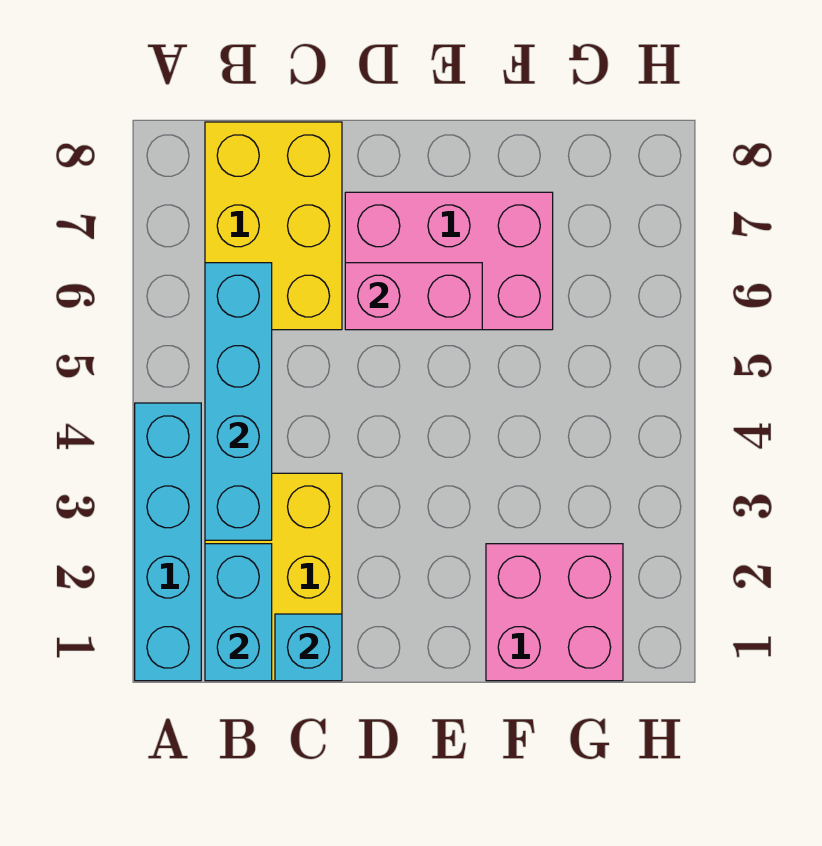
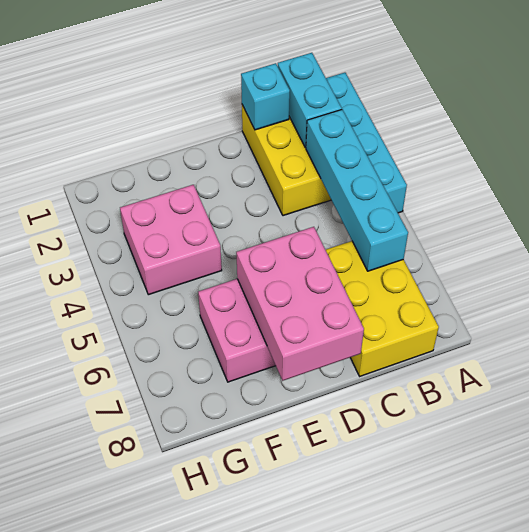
pink 1x2 brick [345,263,482,330] -> pink 2x3 brick [236,227,364,381]
pink 2x2 brick [486,544,623,681] -> pink 2x2 brick moved to [120,185,222,295]

